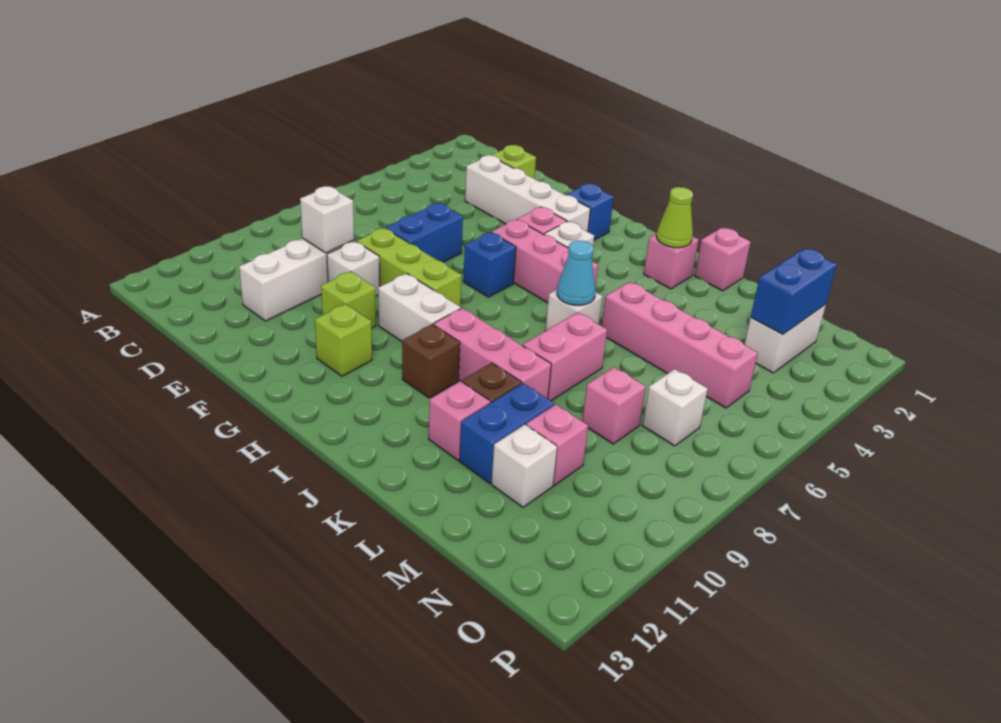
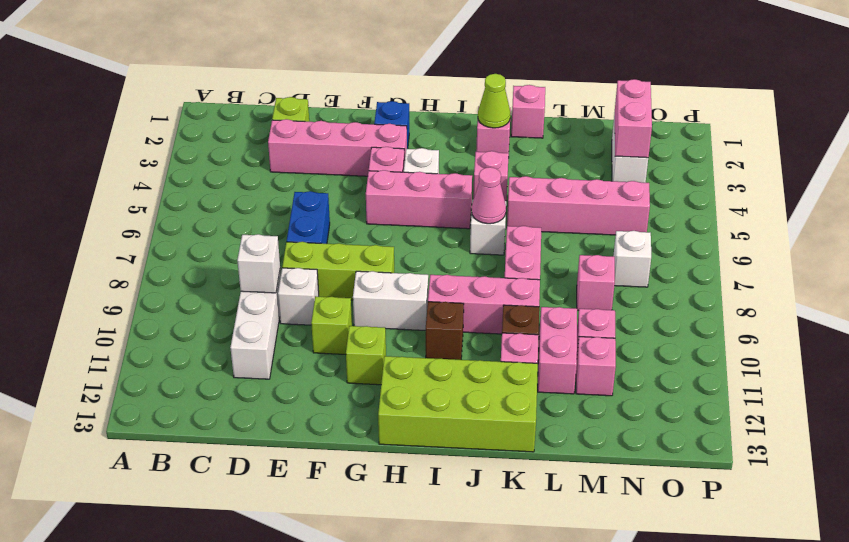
white 1x4 brick [465,155,591,232] -> pink 1x4 brick [268,119,407,176]
blue 1x1 brick [463,232,516,297] -> none
none -> lime 2x4 brick [378,356,538,452]
none -> pink 1x1 brick [473,151,509,201]
cyan 1x1 cone [557,240,596,305] -> pink 1x1 cone [472,167,506,224]
blue 1x2 brick [459,383,554,483] -> pink 1x2 brick [538,307,577,394]
white 1x1 brick [491,425,557,507] -> pink 1x1 brick [576,337,616,396]
blue 1x2 brick [751,249,837,335] -> pink 1x2 brick [615,79,652,158]

